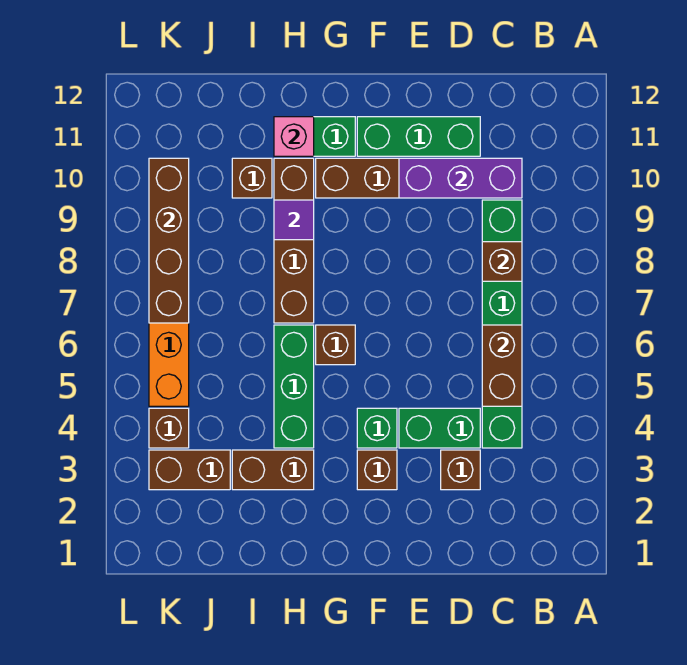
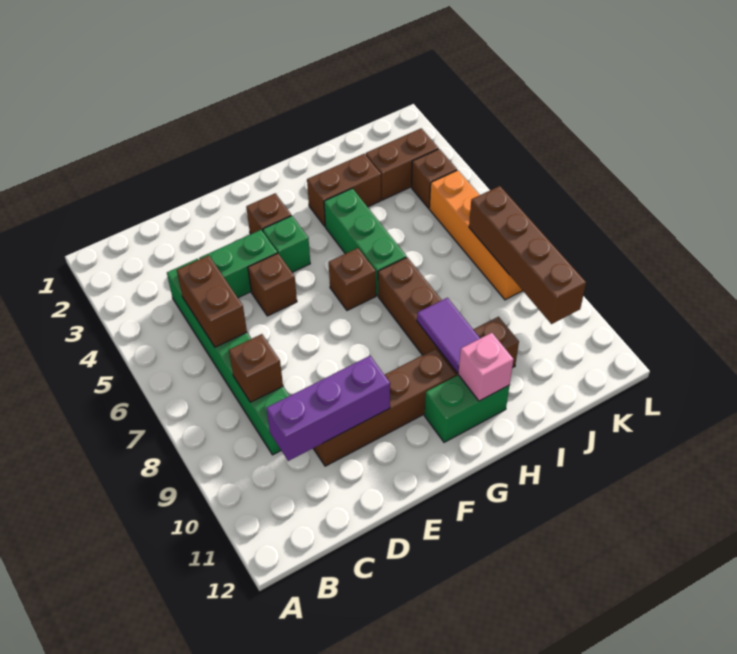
brown 1x1 brick [441,450,480,490] -> brown 1x1 brick moved to [248,253,297,316]
green 1x3 brick [357,117,480,156] -> none
purple 1x1 tile [274,200,314,240] -> purple 1x2 tile [417,298,480,373]

